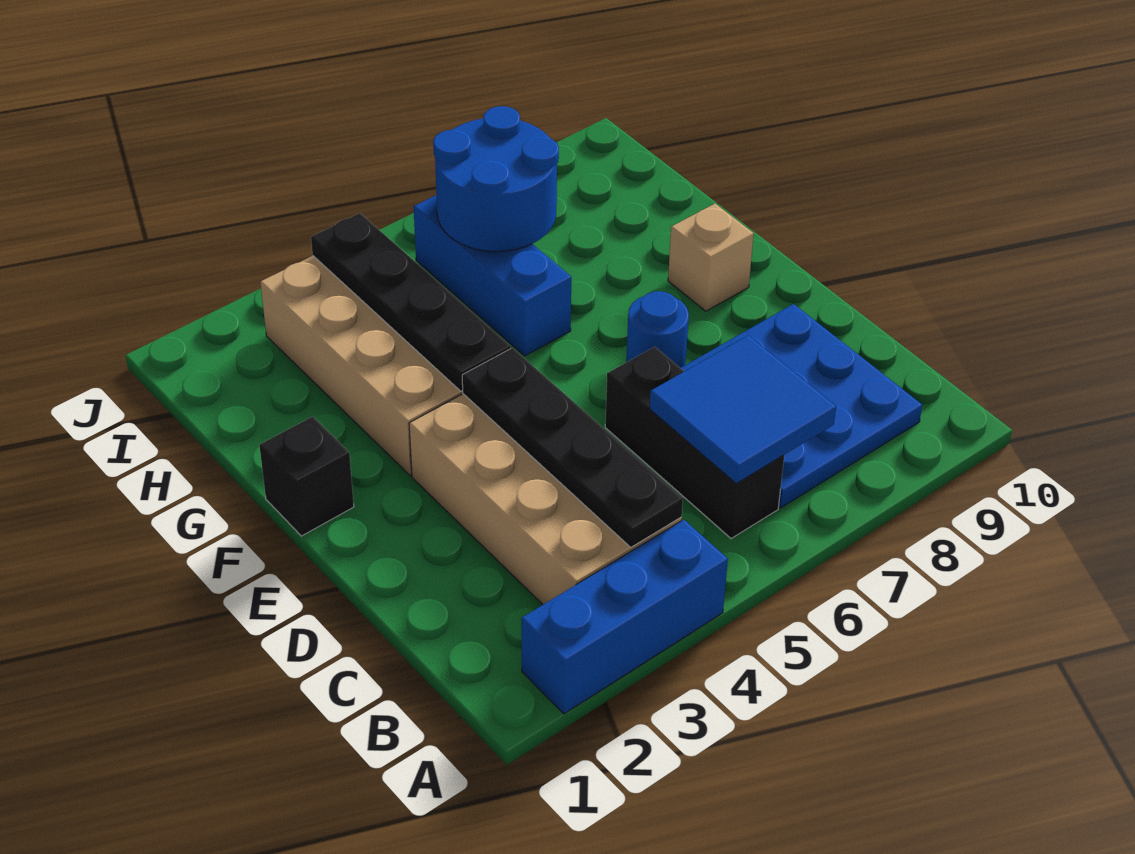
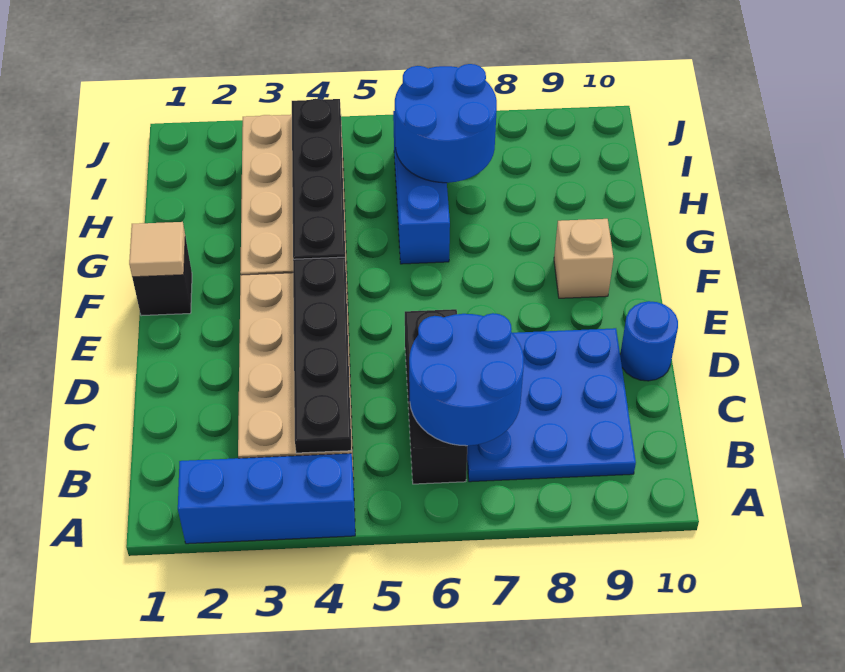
blue 2x2 tile [650,336,836,483] -> blue 2x2 round brick [409,313,524,446]
blue 1x1 round brick [626,291,689,368] -> blue 1x1 round brick moved to [620,301,678,381]
none -> tan 1x1 tile [129,222,185,277]

